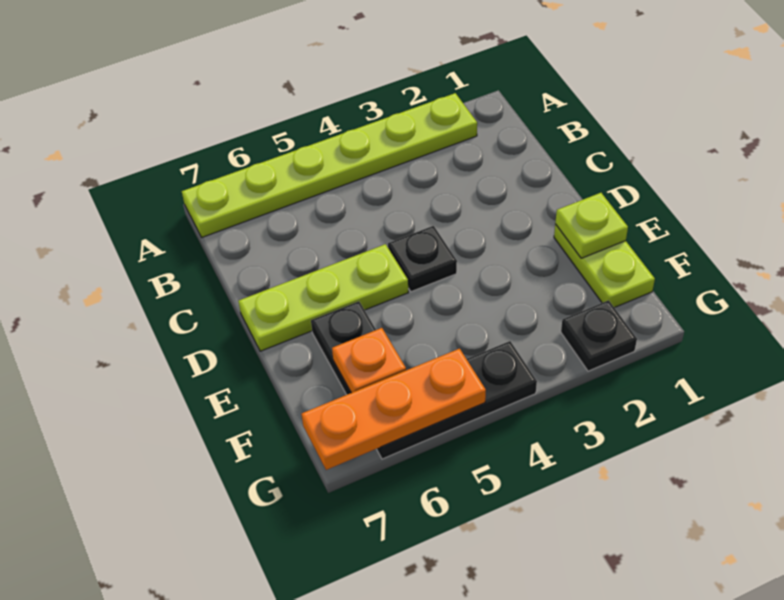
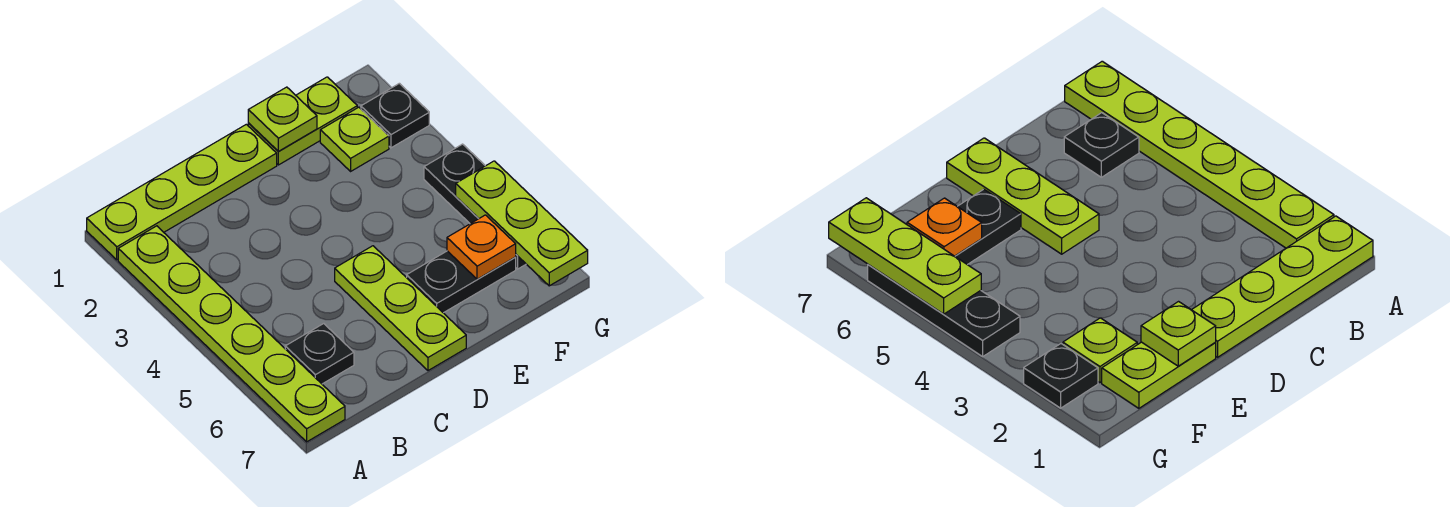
none -> lime 1x4 plate [87,124,277,260]
black 1x1 plate [388,226,457,292] -> black 1x1 plate moved to [285,324,354,384]
none -> lime 1x1 plate [320,107,389,171]
orange 1x3 plate [301,349,486,470] -> lime 1x3 plate [456,161,588,286]

